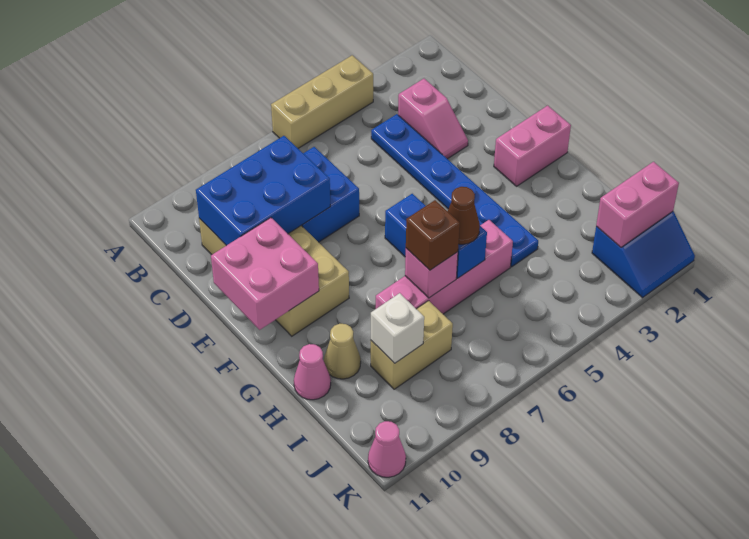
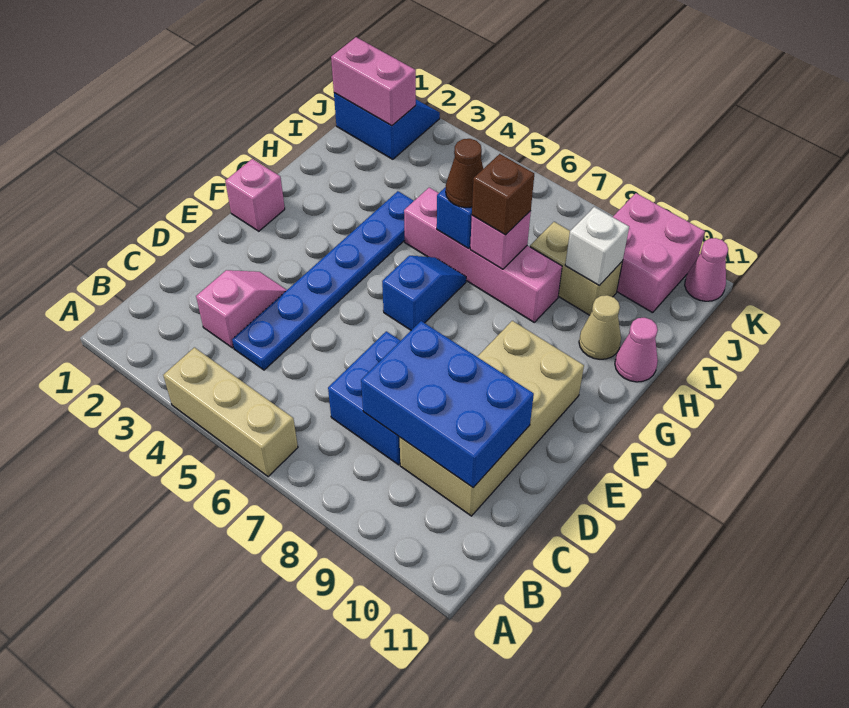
pink 2x2 brick [211,218,319,330] -> pink 2x2 brick moved to [613,193,705,313]
pink 1x2 brick [494,106,571,186] -> pink 1x1 brick [225,159,285,231]

